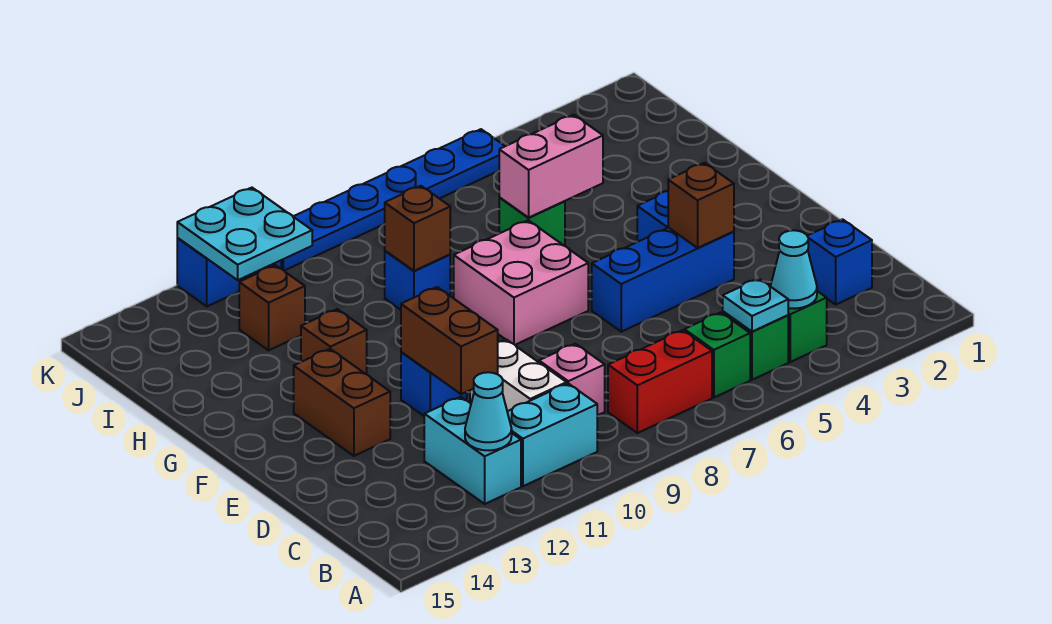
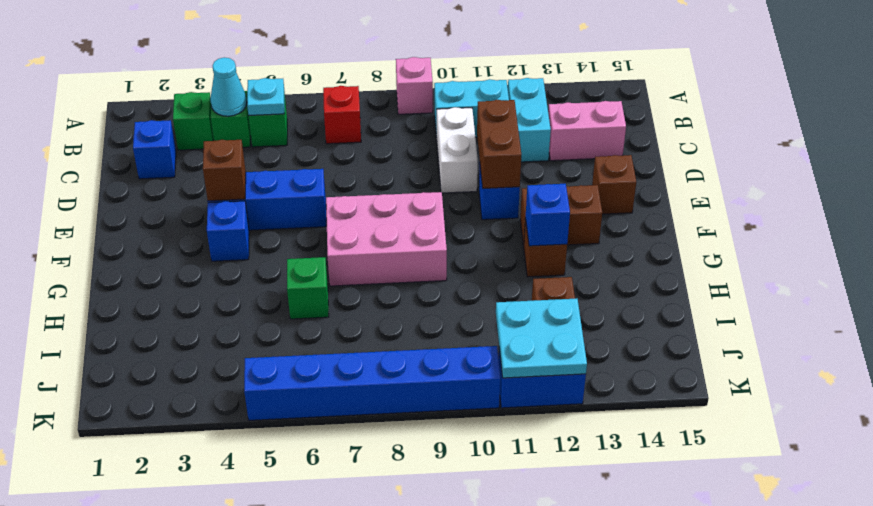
green 1x1 brick [684,312,750,397] -> green 1x1 brick moved to [173,92,214,150]
red 1x2 brick [608,330,712,433] -> red 1x1 brick [323,86,361,144]
cyan 1x1 cone [465,372,512,451] -> none
pink 1x1 brick [539,344,605,416] -> pink 1x1 brick moved to [396,57,433,114]
brown 1x2 brick [294,349,390,456] -> brown 1x2 brick turned to [520,185,602,246]
pink 2x2 brick [454,220,588,345] -> pink 2x3 brick [326,192,447,286]
pink 1x2 brick [499,115,603,218] -> pink 1x2 brick moved to [548,101,626,161]
blue 1x1 brick [385,251,450,310] -> blue 1x1 brick moved to [525,184,570,246]
brown 1x1 brick [385,186,450,271] -> brown 1x1 brick moved to [592,155,636,214]
blue 1x6 plate [281,129,505,271] -> blue 1x6 brick [244,346,500,420]

